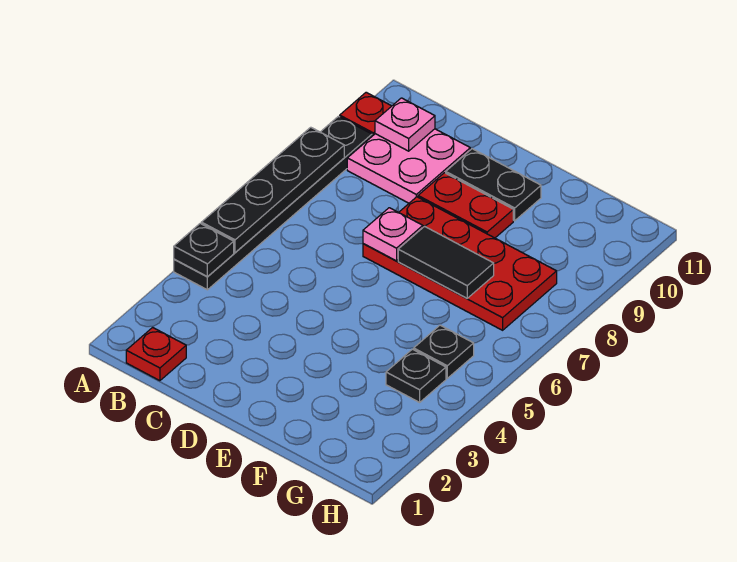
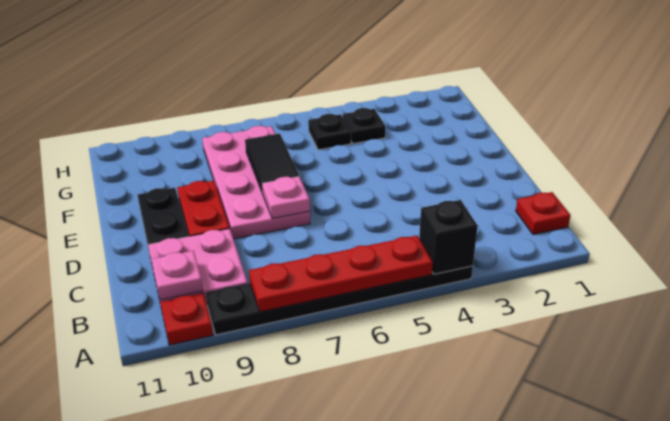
black 1x1 plate [174,223,234,277] -> black 1x1 brick [419,200,478,274]
black 1x4 plate [201,127,344,252] -> red 1x4 plate [249,235,433,312]
red 2x4 plate [363,197,557,330] -> pink 2x4 plate [202,126,310,239]

